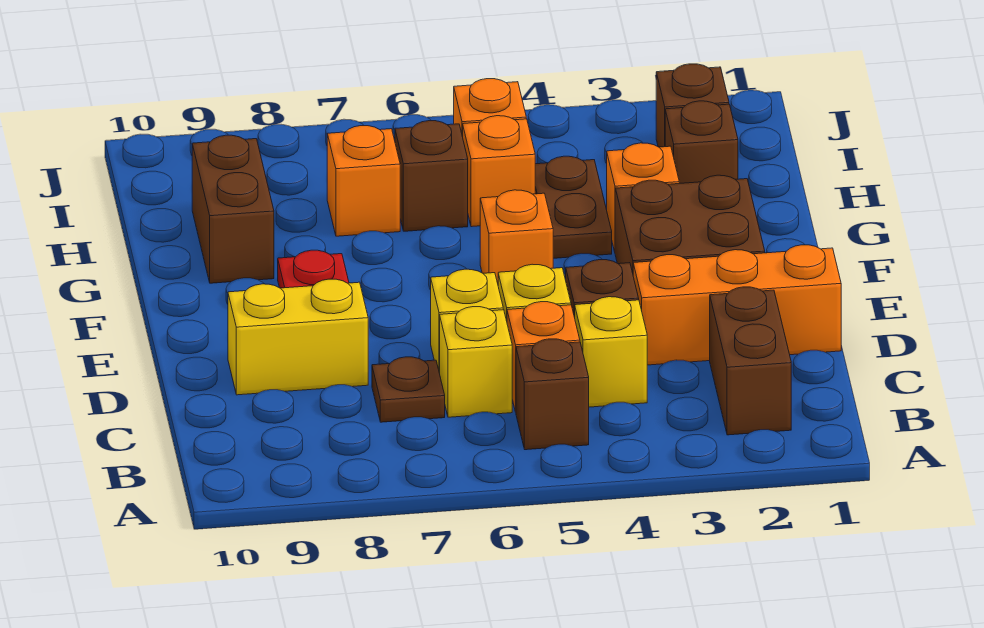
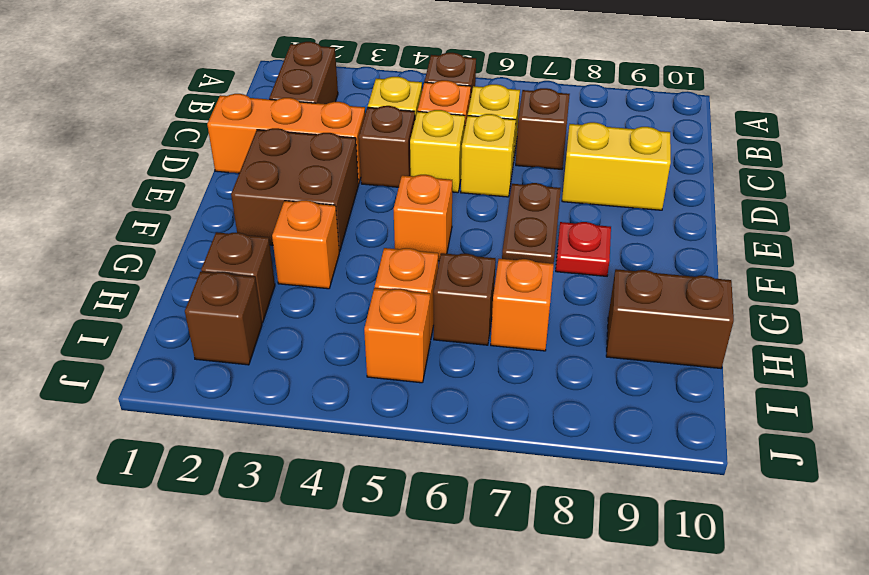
brown 1x1 plate [372,357,445,422] -> brown 1x1 brick [516,88,570,169]
brown 1x2 plate [535,156,612,258] -> brown 1x2 plate moved to [502,183,561,264]
brown 1x2 brick [192,135,274,283] -> brown 1x2 brick turned to [606,269,734,368]

